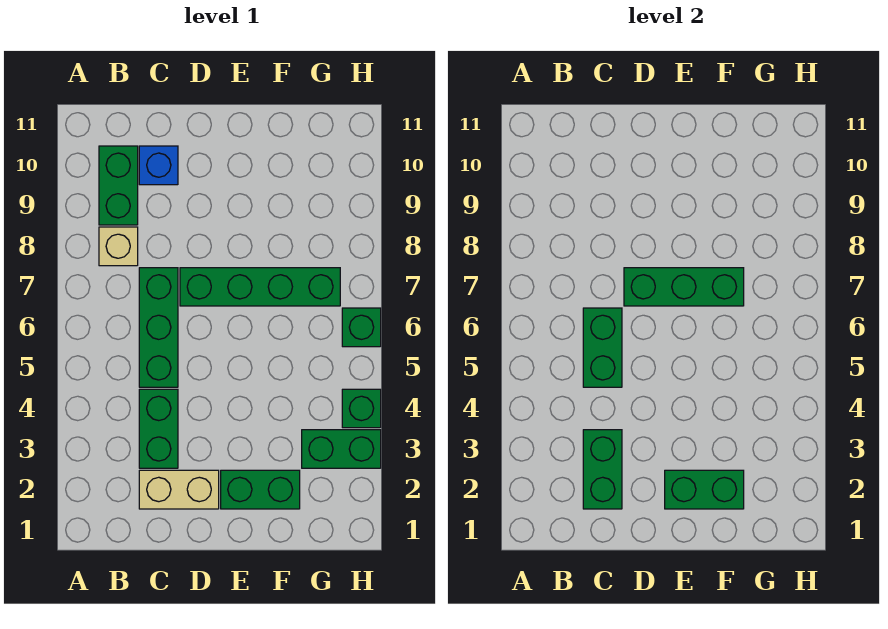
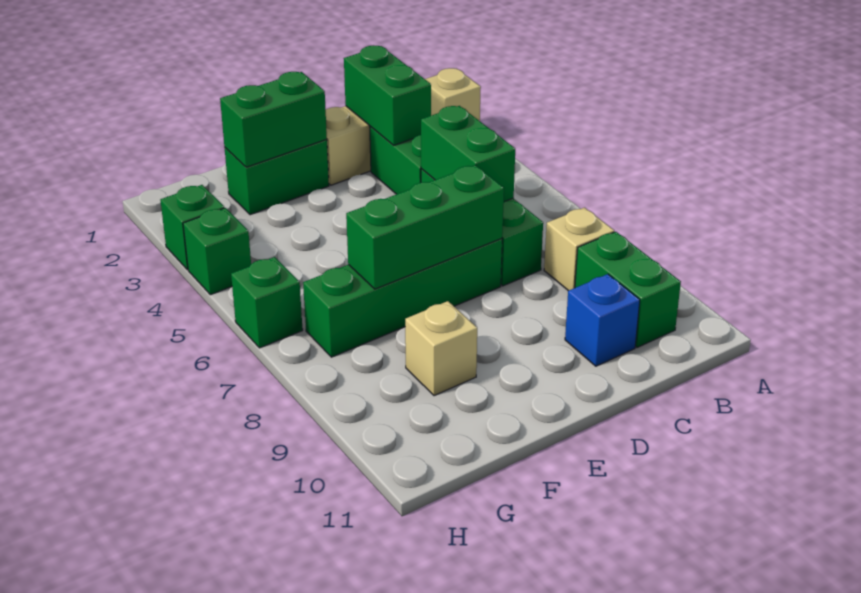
none -> tan 1x1 brick [425,68,481,121]
none -> tan 1x1 brick [405,301,477,396]
green 1x2 brick [302,430,381,468] -> green 1x1 brick [160,185,224,270]

